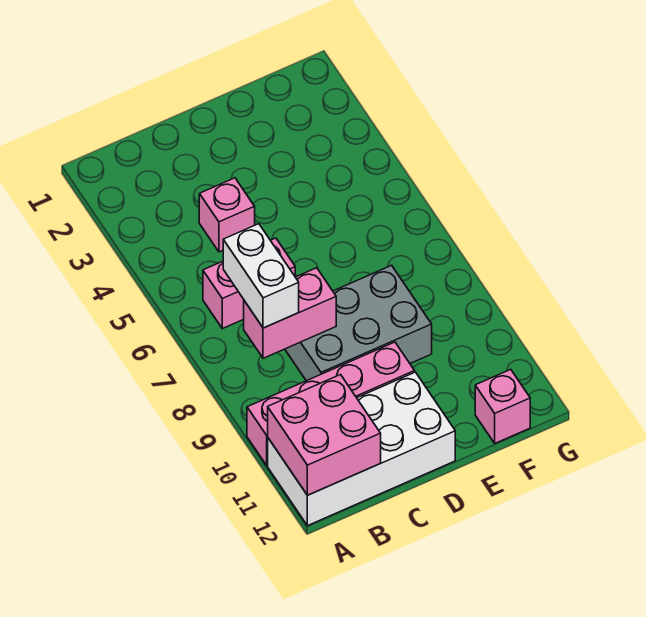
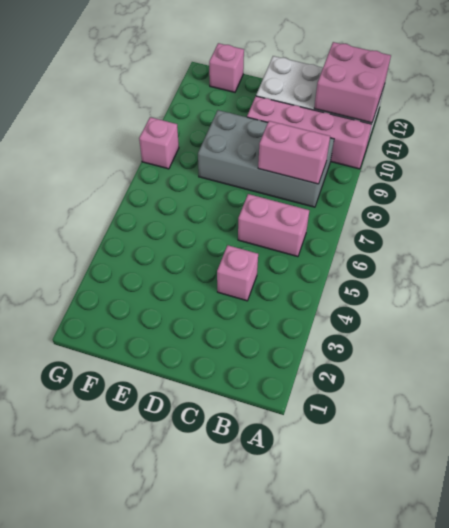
white 1x2 brick [223,224,299,328] -> none
grey 2x3 brick [285,265,432,381] -> grey 2x4 brick [198,110,334,207]
none -> pink 1x1 brick [139,117,179,169]

